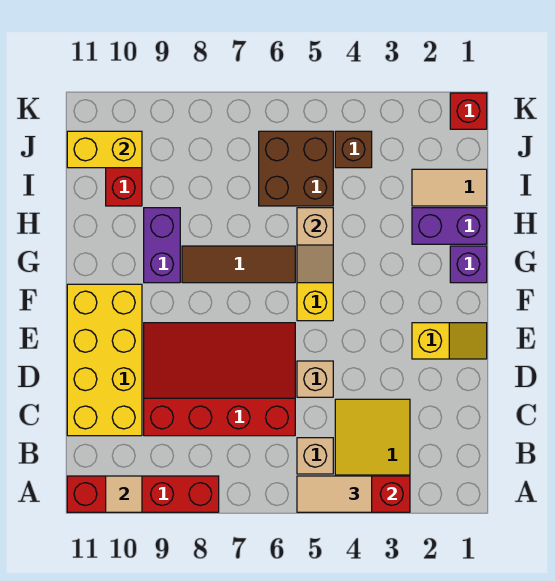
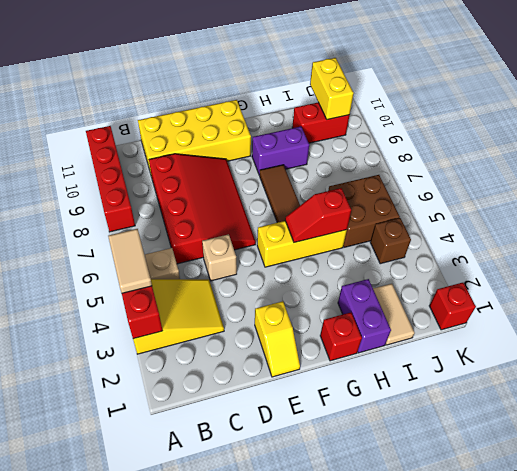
tan 1x1 tile [106,476,142,512] -> none
purple 1x1 brick [450,246,487,283] -> red 1x1 brick [320,313,362,361]
tan 1x2 slope [297,208,333,283] -> red 1x2 slope [285,188,351,243]

